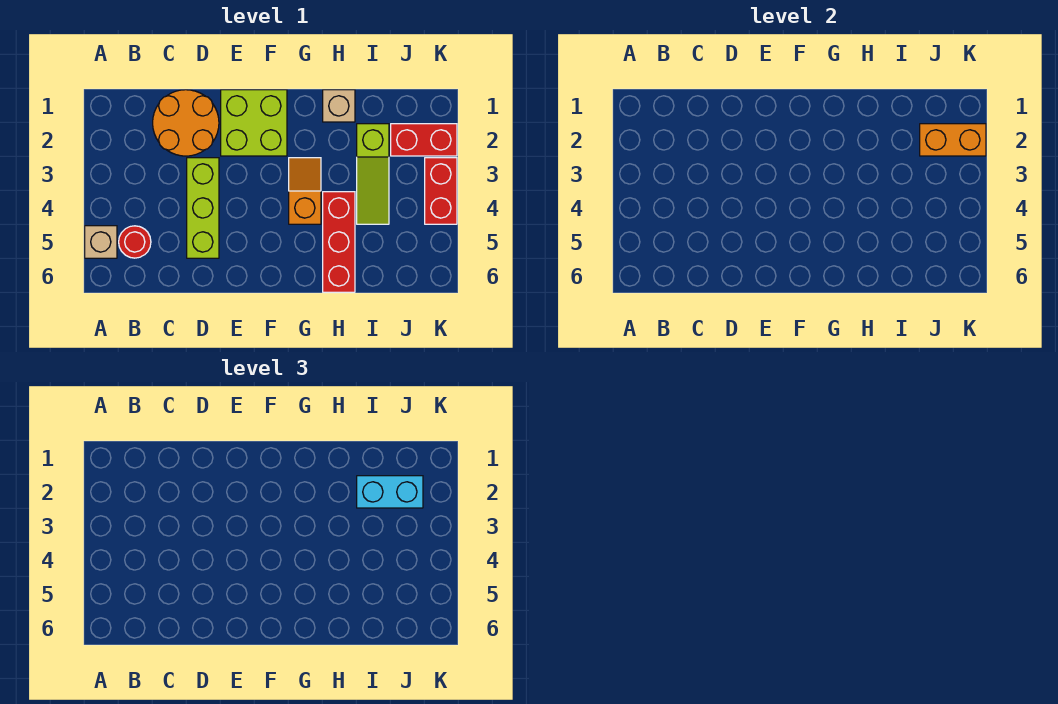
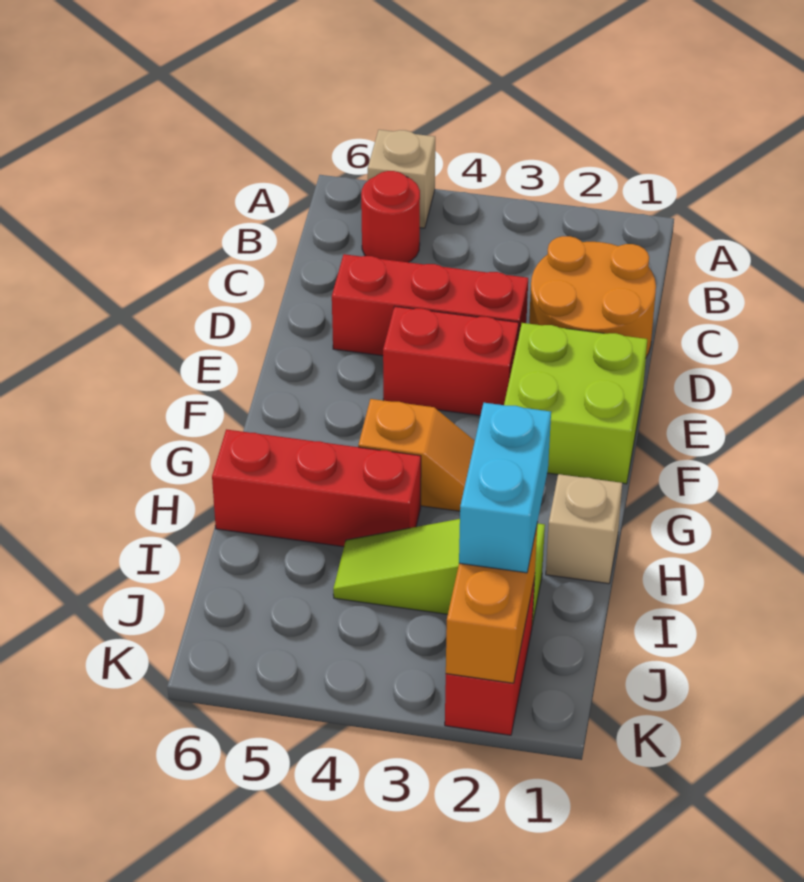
lime 1x3 brick [187,158,219,258] -> red 1x3 brick [332,254,528,356]
red 1x2 brick [425,158,457,224] -> red 1x2 brick moved to [383,306,519,416]

